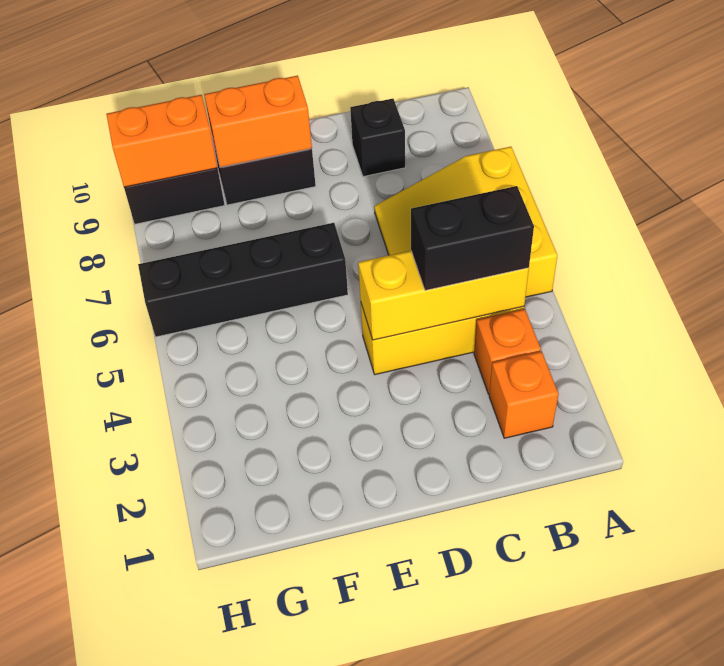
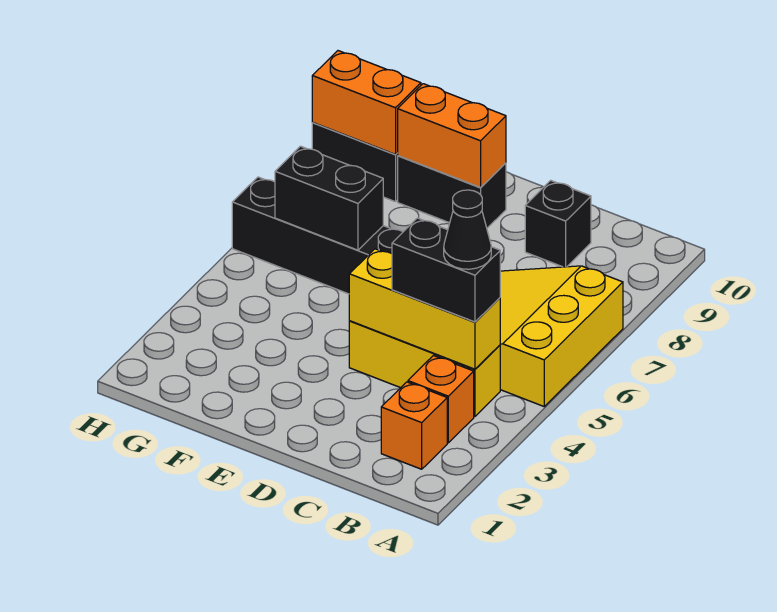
none -> black 1x1 cone [444,190,491,269]
none -> black 1x2 brick [275,146,383,250]

